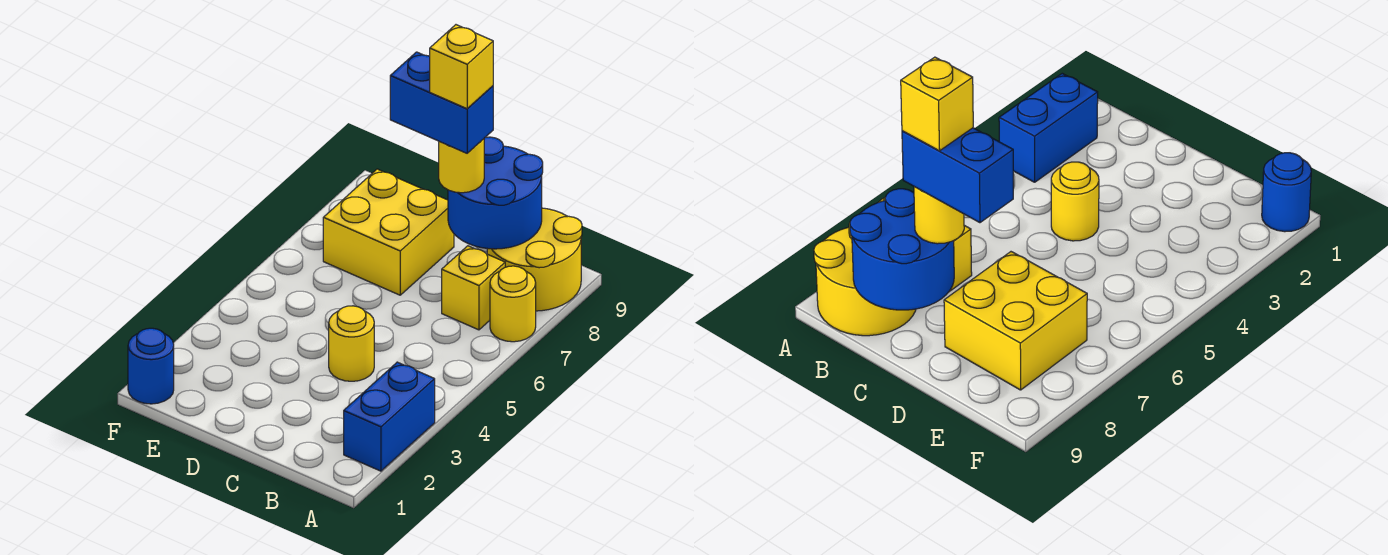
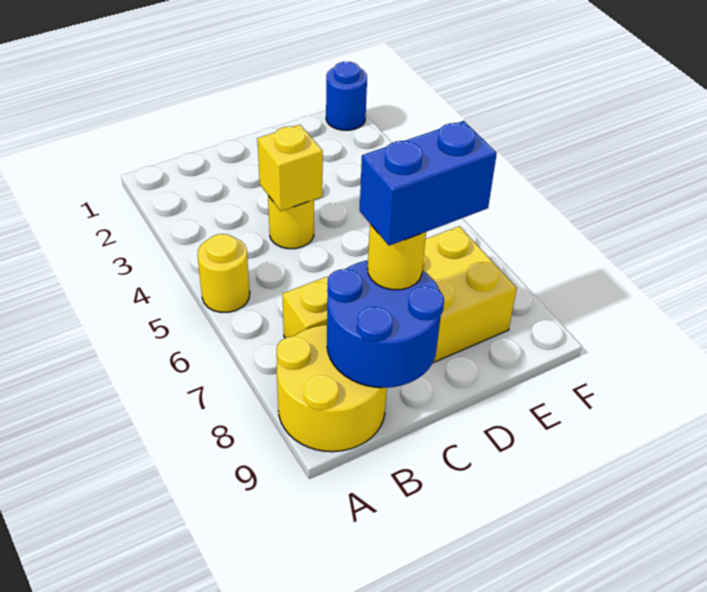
blue 1x2 brick [344,362,435,471] -> none
yellow 1x1 round brick [490,266,536,342] -> yellow 1x1 round brick moved to [198,234,250,312]
yellow 1x1 brick [430,25,493,109] -> yellow 1x1 brick moved to [257,125,323,211]

